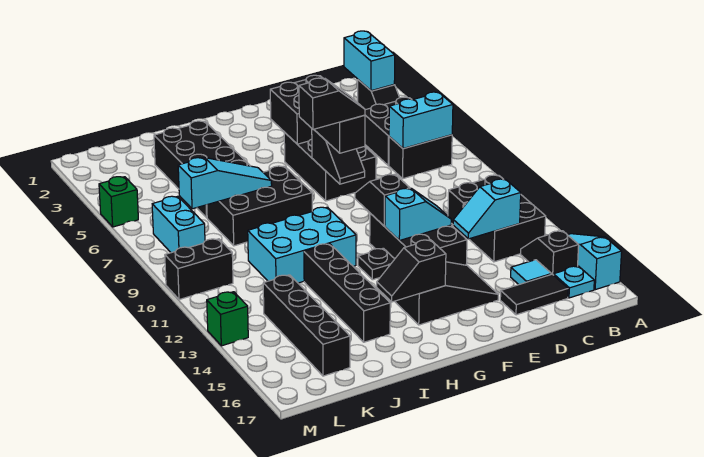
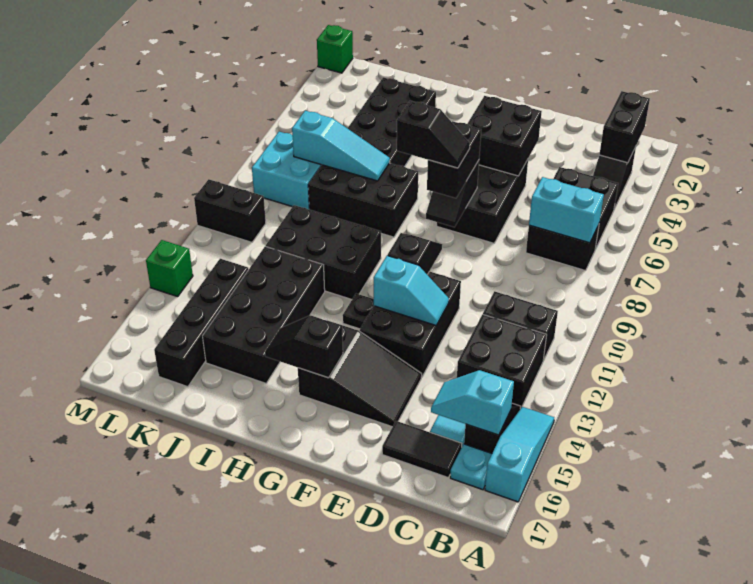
cyan 1x2 brick [344,31,395,91] -> black 1x2 brick [599,91,650,163]
cyan 1x2 slope [453,179,521,239] -> cyan 1x2 slope moved to [431,370,514,435]
cyan 2x3 brick [248,207,356,283] -> black 2x3 brick [266,205,381,299]
black 1x4 brick [304,244,390,342] -> black 2x4 brick [203,246,325,383]
cyan 1x2 brick [152,196,205,253] -> cyan 2x2 brick [252,132,321,210]
green 1x1 brick [99,177,138,227] -> green 1x1 brick moved to [317,25,353,73]

